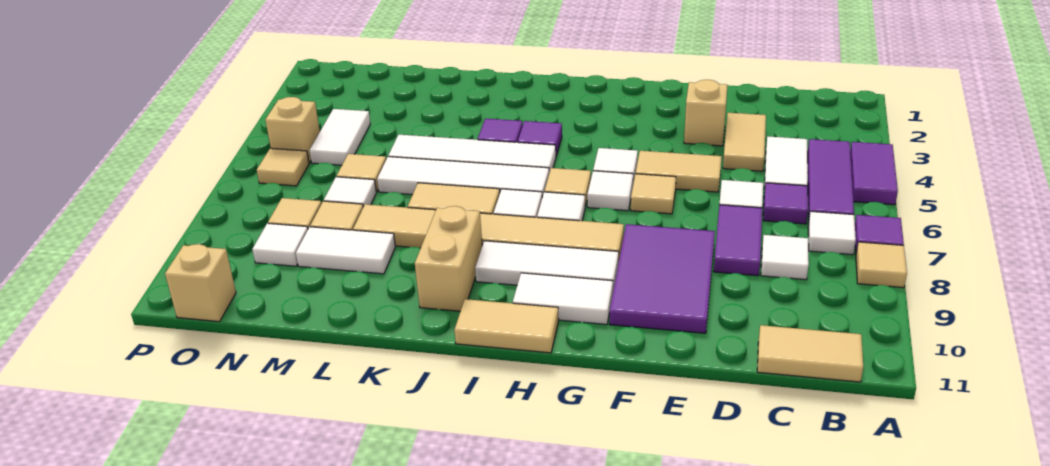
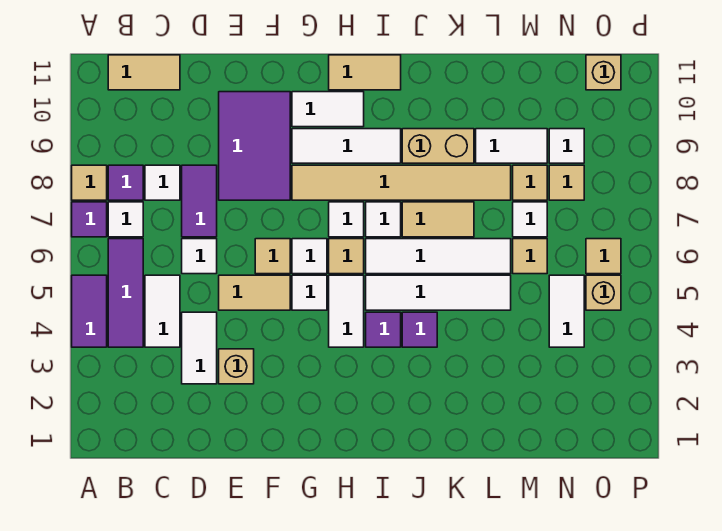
purple 1x1 tile [763,183,808,224] -> purple 1x1 tile moved to [108,165,143,200]
tan 1x2 tile [723,113,766,171] -> white 1x2 tile [182,312,217,384]
none -> white 1x2 tile [329,275,364,347]
tan 1x2 brick [415,206,482,311] -> tan 1x2 brick turned to [402,129,474,163]

